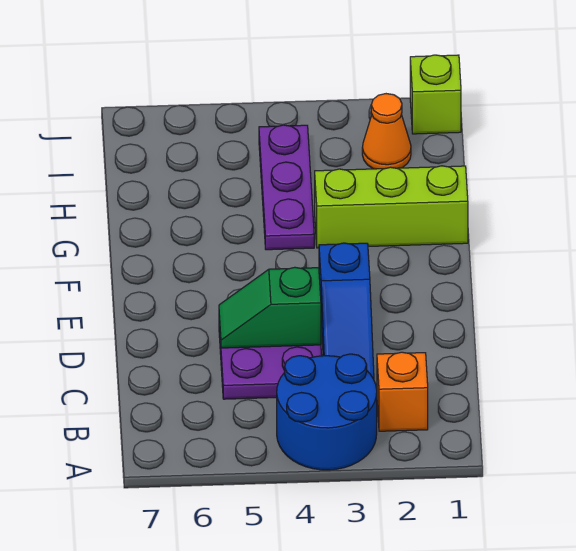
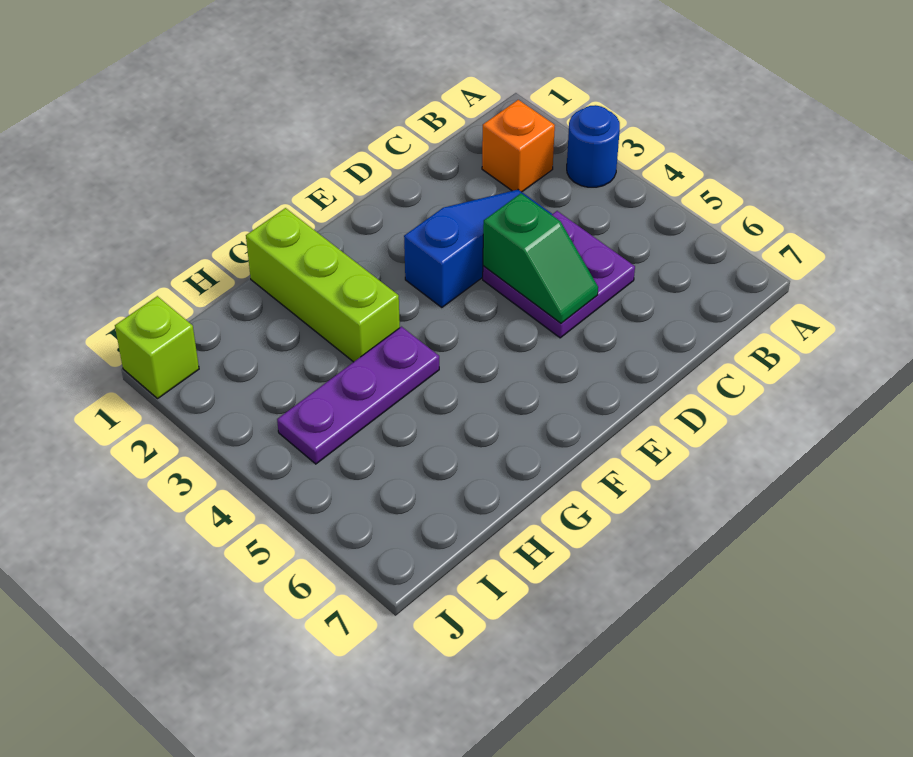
blue 2x2 round brick [277,354,377,470] -> blue 1x1 round brick [567,105,620,187]
orange 1x1 cone [362,94,411,169] -> none

